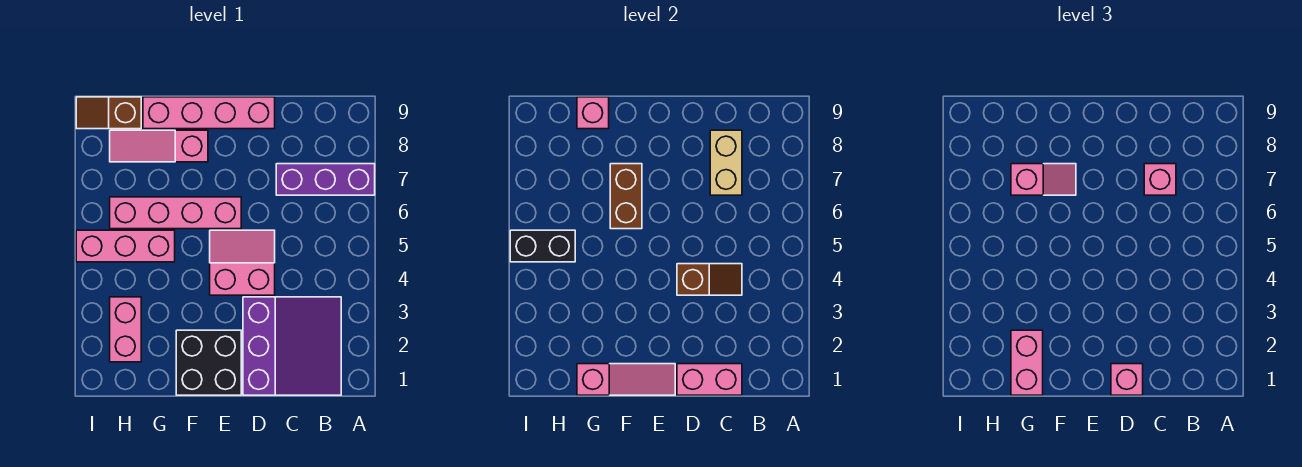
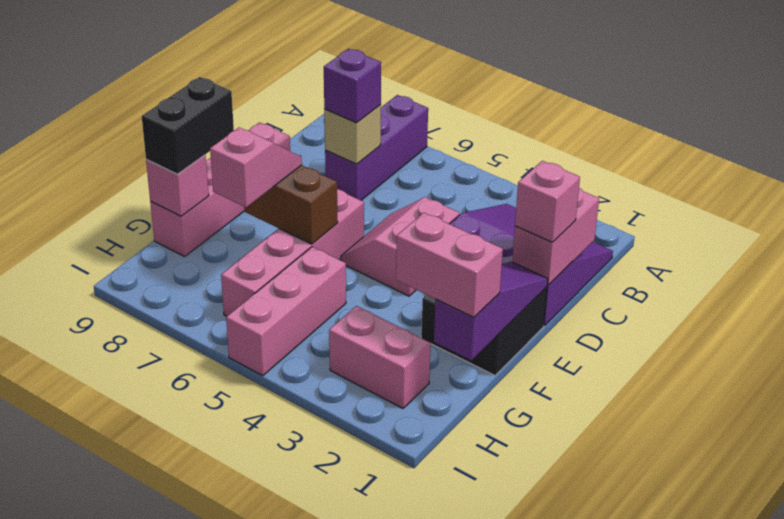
brown 1x2 slope [677,264,742,295] -> none
tan 1x2 brick [710,130,742,195] -> tan 1x1 brick [324,105,381,164]
pink 1x1 brick [1144,164,1176,195] -> purple 1x1 brick [324,49,381,123]
pink 1x3 slope [577,364,675,395] -> purple 1x3 slope [434,262,548,360]
pink 1x3 slope [110,130,208,162] -> none
black 1x2 brick [510,230,575,262] -> black 1x2 brick moved to [142,77,234,174]
brown 1x2 slope [76,97,141,129] -> none

